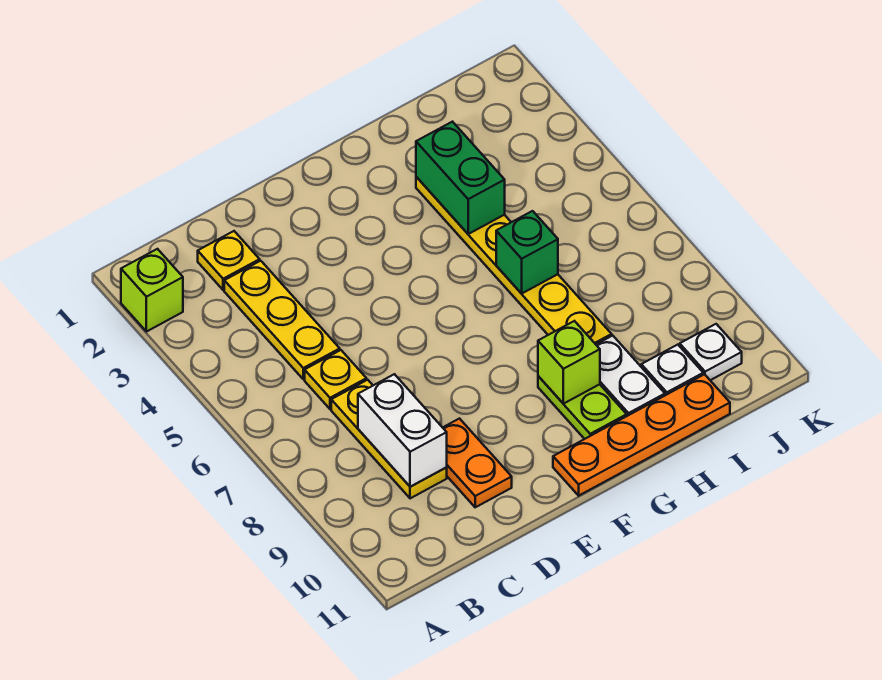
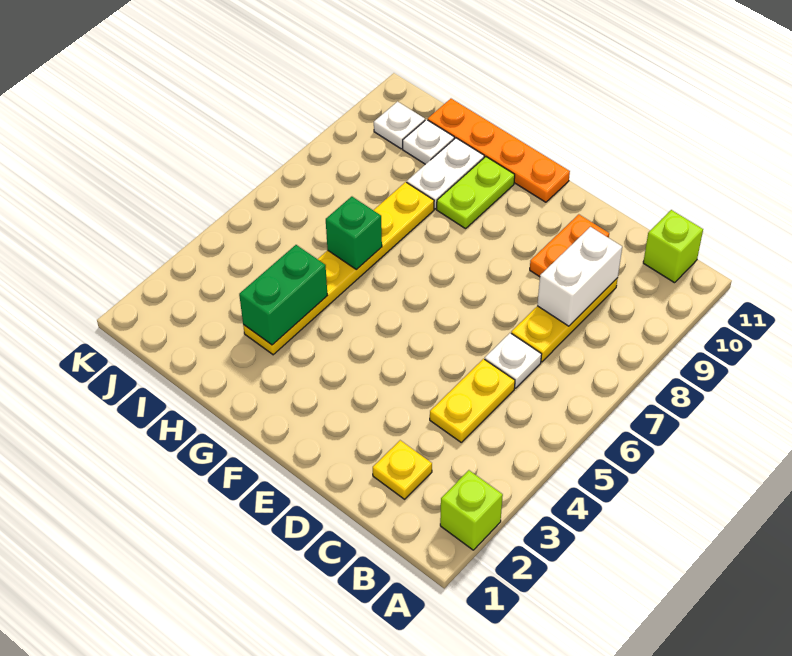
yellow 1x3 plate [224,261,340,379] -> yellow 1x2 plate [430,359,515,442]
yellow 1x1 plate [305,350,366,409] -> white 1x1 plate [485,333,542,388]
lime 1x1 brick [538,321,600,404] -> lime 1x1 brick moved to [643,210,703,283]

